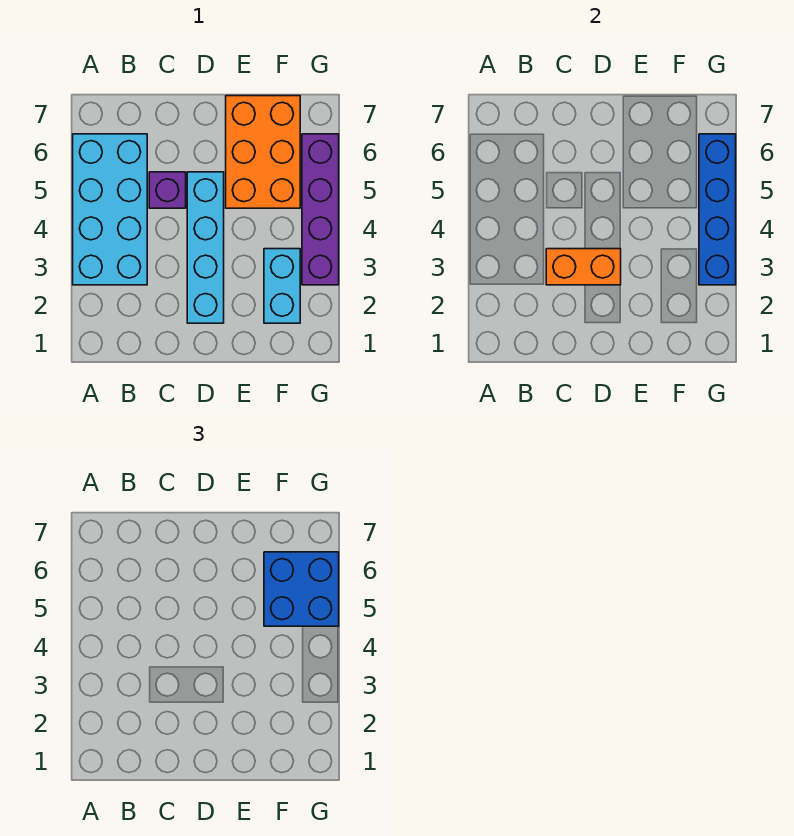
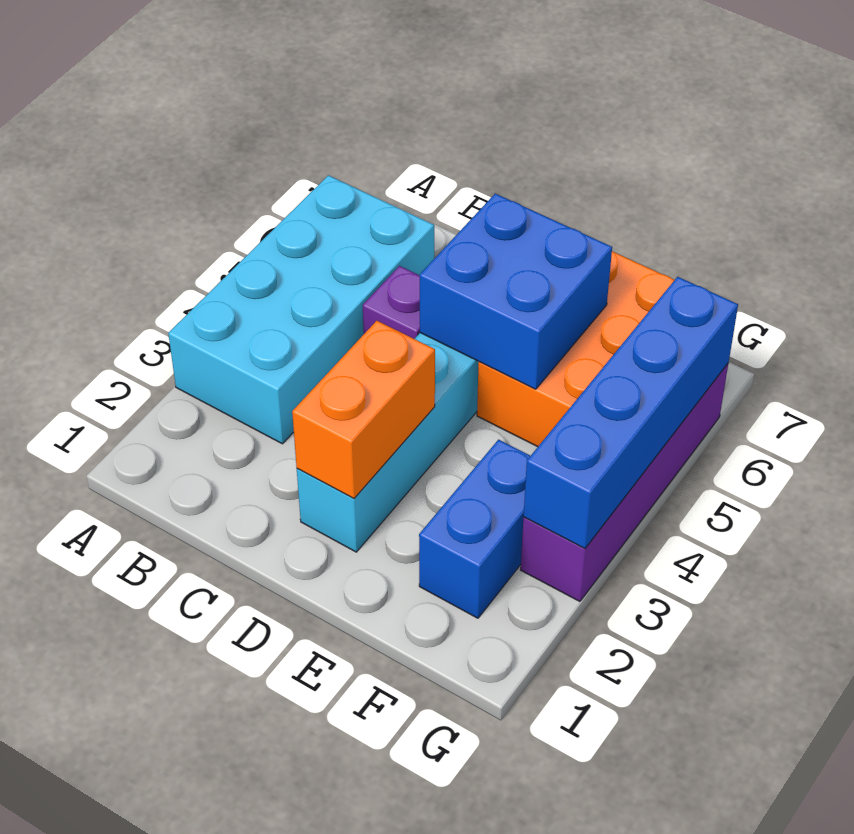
orange 1x2 brick [546,249,621,285] -> orange 1x2 brick turned to [292,321,435,498]
cyan 1x2 brick [264,249,300,323] -> blue 1x2 brick [419,440,530,618]
blue 2x2 brick [264,552,339,626] -> blue 2x2 brick moved to [420,194,612,389]

